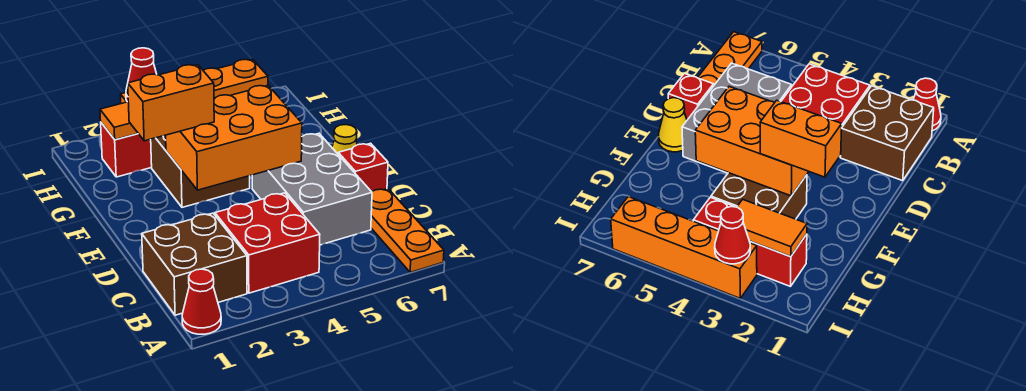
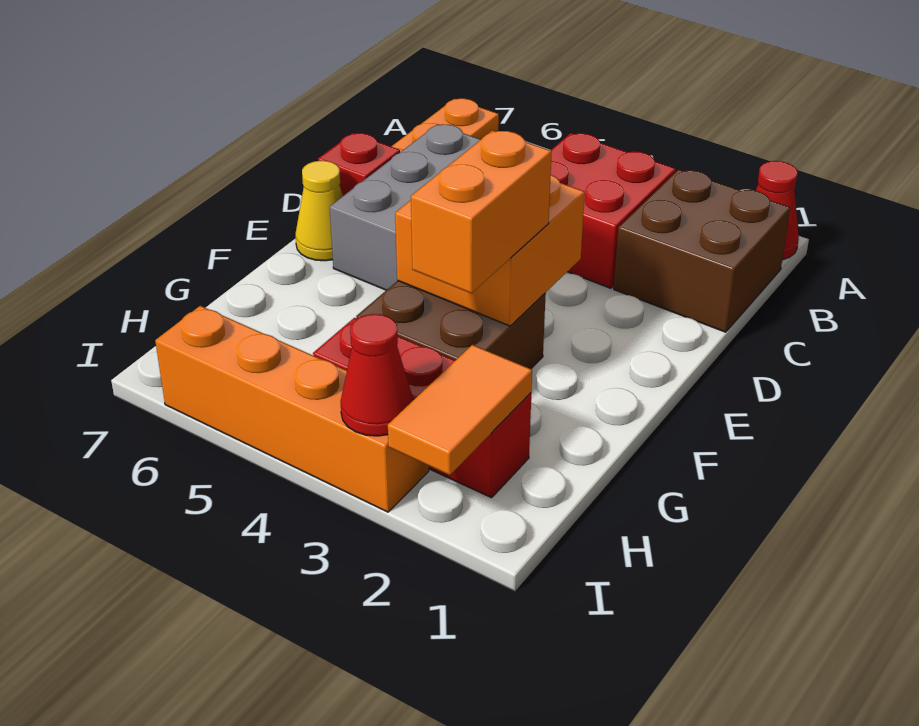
orange 2x3 brick [166,86,302,190] -> orange 2x2 brick [395,175,585,326]
orange 1x2 brick [128,65,214,141] -> orange 1x2 brick turned to [411,131,552,293]
orange 1x2 tile [100,102,138,140] -> orange 1x2 tile turned to [388,345,532,475]

